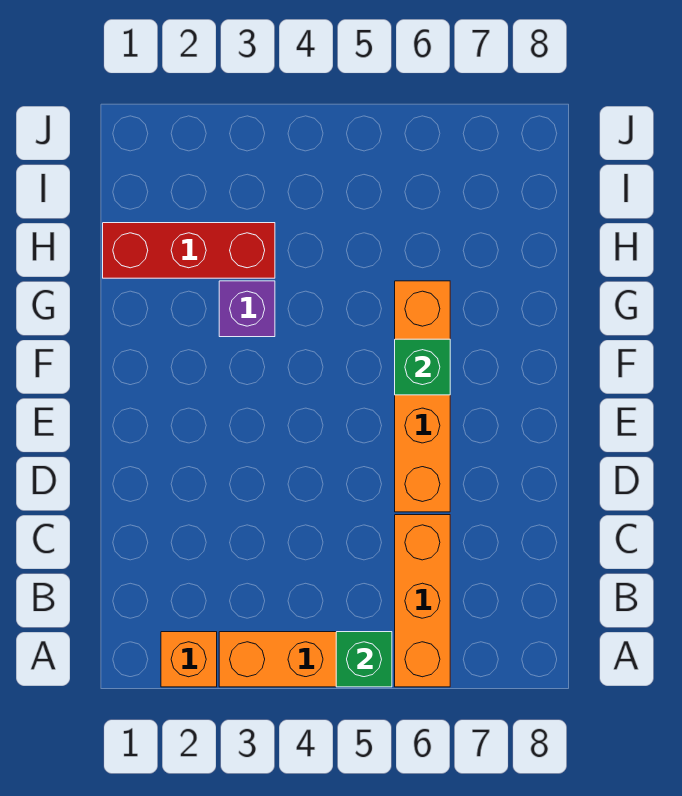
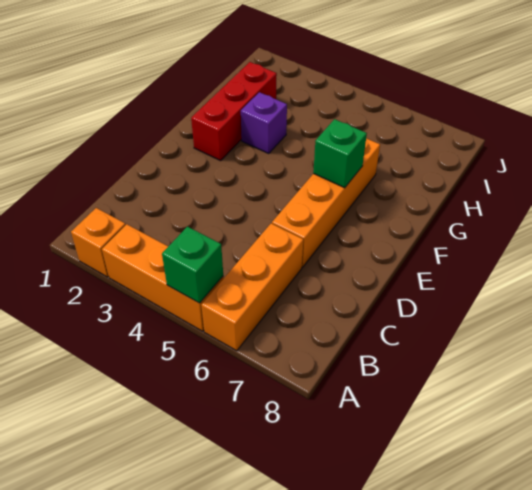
red 1x3 brick [103,223,275,278] -> red 1x3 brick turned to [191,62,277,161]

